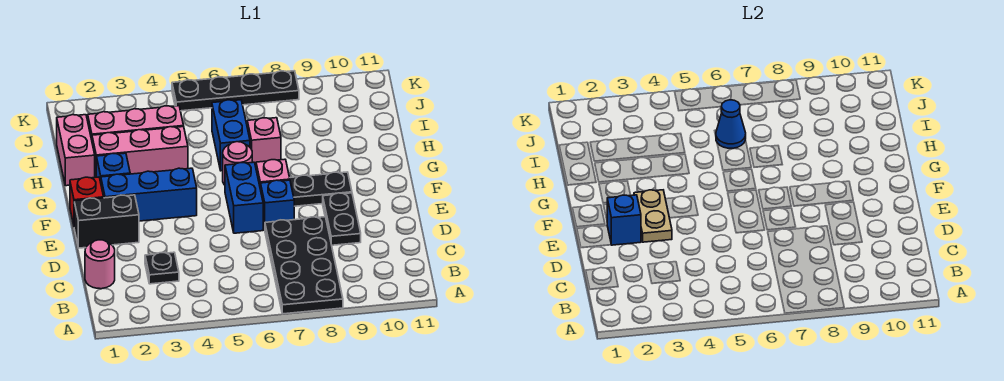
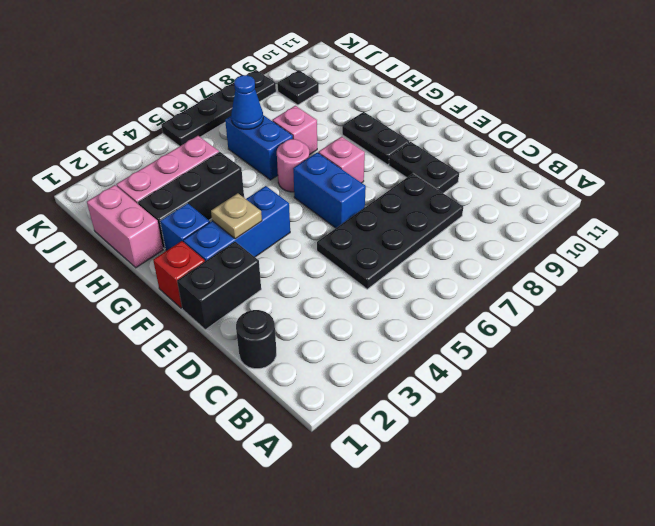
black 2x4 plate [265,217,343,314] -> black 2x4 plate turned to [317,174,463,289]
pink 1x1 round brick [85,240,115,289] -> black 1x1 round brick [236,310,276,369]
black 1x1 plate [145,252,179,284] -> black 1x1 plate moved to [278,70,319,105]
blue 1x1 brick [607,195,641,245] -> none
tan 1x2 plate [634,190,672,242] -> tan 1x1 plate [211,193,262,239]
blue 1x1 brick [261,180,294,229] -> none
black 1x2 plate [290,172,352,206] -> black 1x2 plate turned to [342,112,409,165]
pink 1x3 brick [92,127,188,177] -> black 1x3 brick [138,152,244,249]

